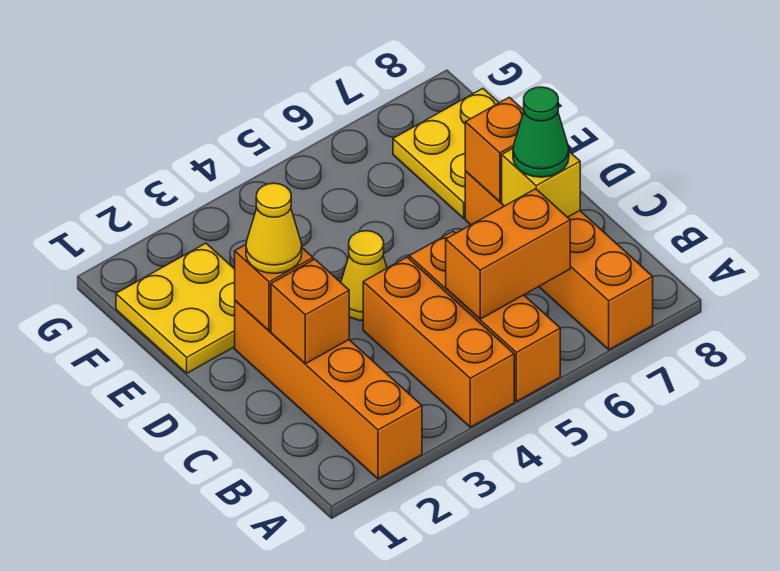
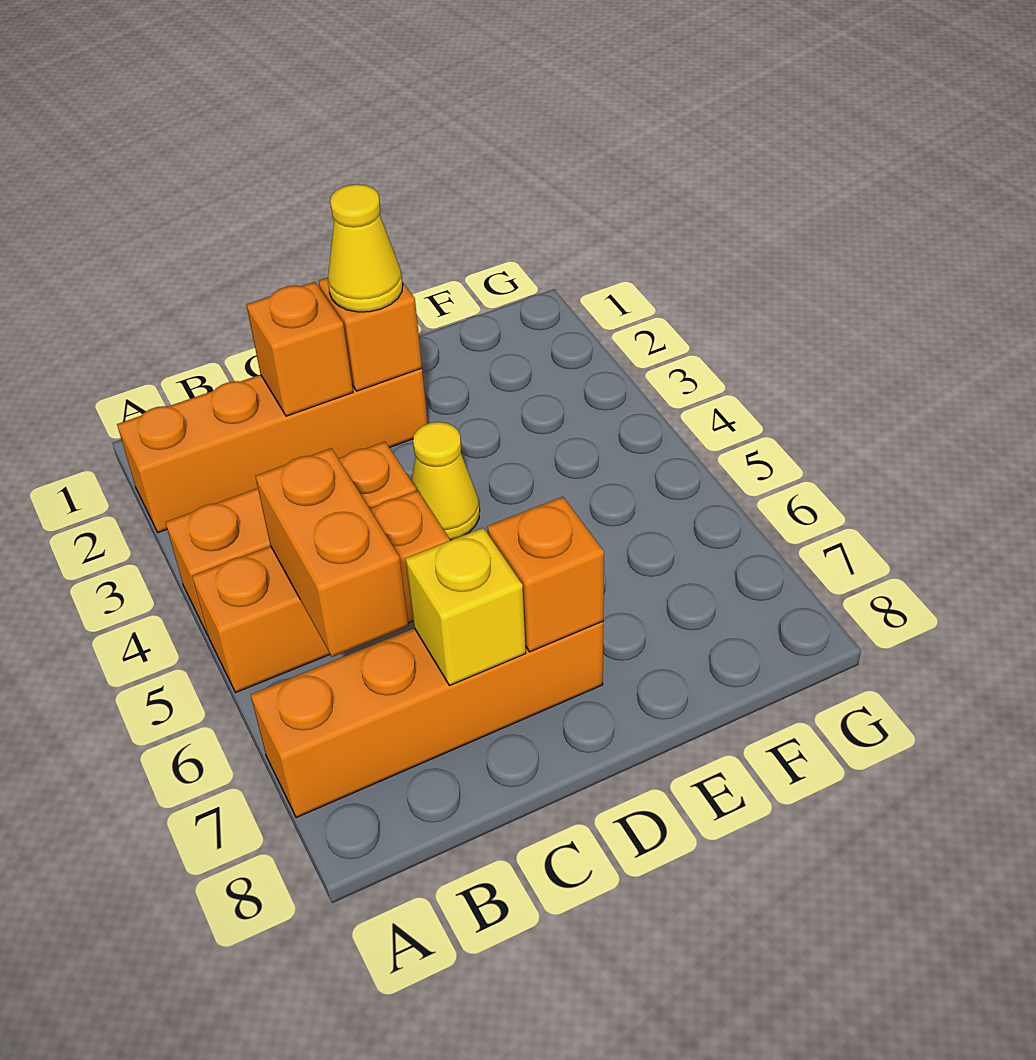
green 1x1 cone [513,87,569,177] -> none
yellow 2x2 plate [116,243,235,373] -> none
yellow 2x2 plate [393,88,499,218] -> none

